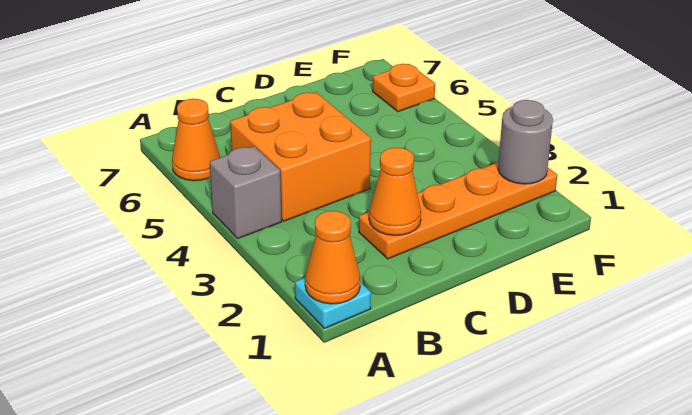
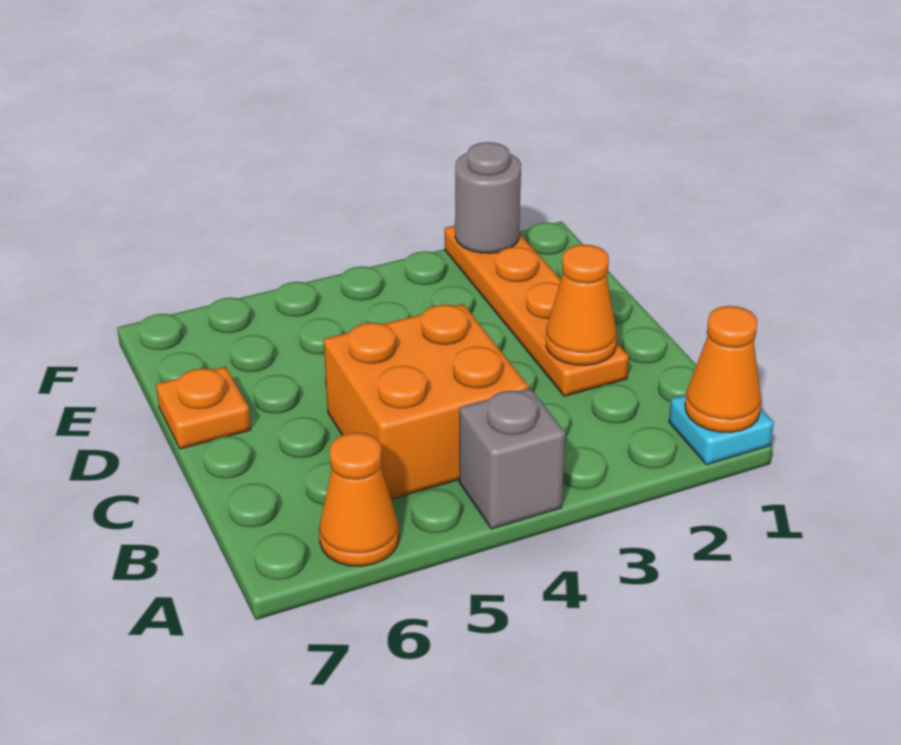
orange 1x1 plate [372,64,435,112] -> orange 1x1 plate moved to [156,367,251,449]

